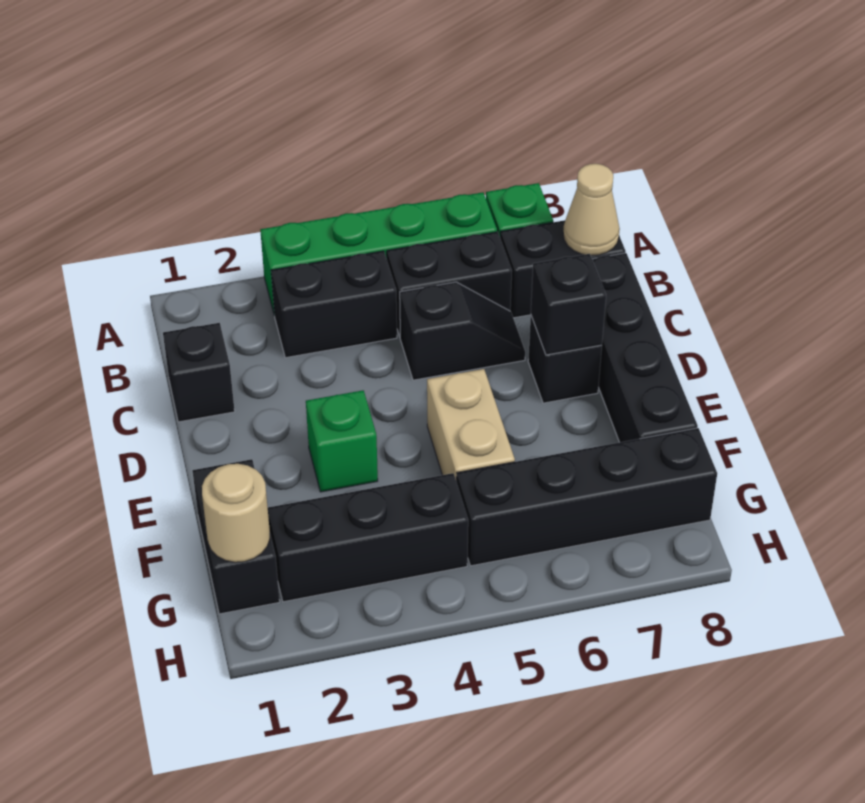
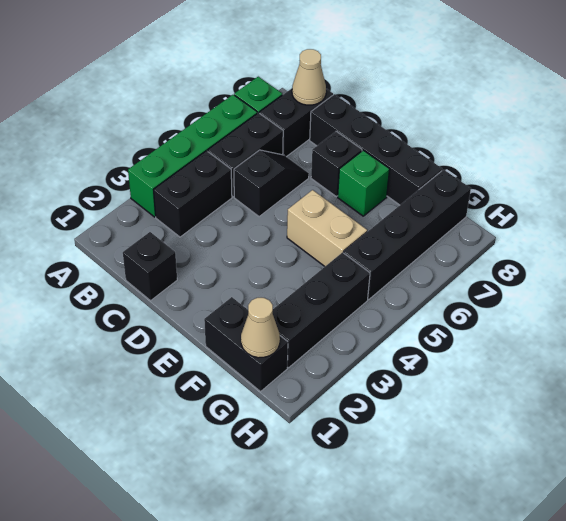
black 1x1 brick [531,254,606,355] -> none
green 1x1 brick [306,390,378,492] -> green 1x1 brick moved to [338,150,390,216]
tan 1x1 round brick [202,464,270,562] -> tan 1x1 cone [241,298,280,358]

